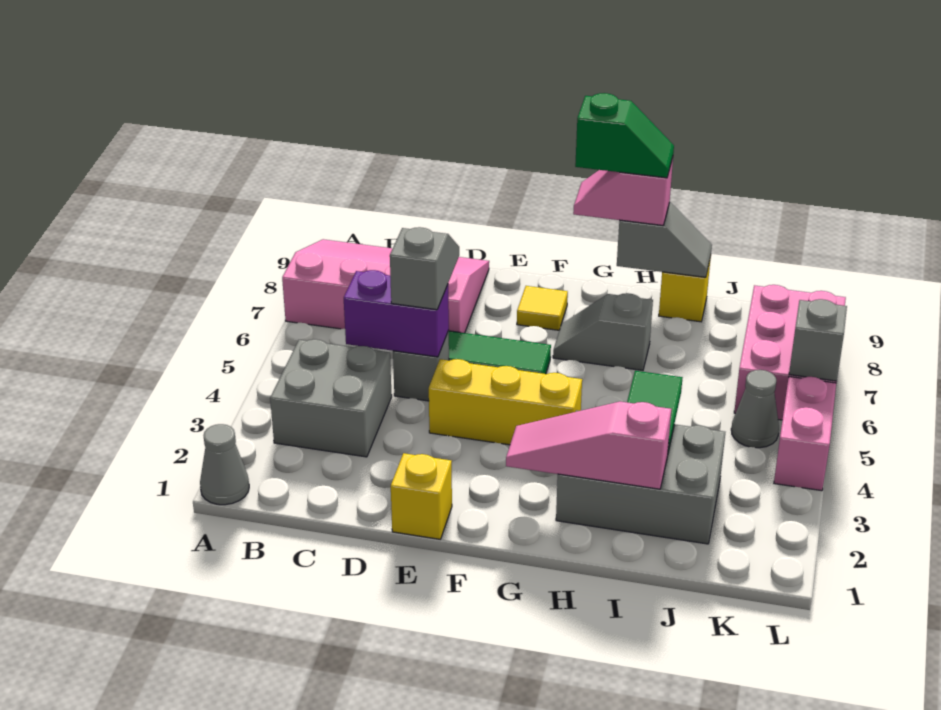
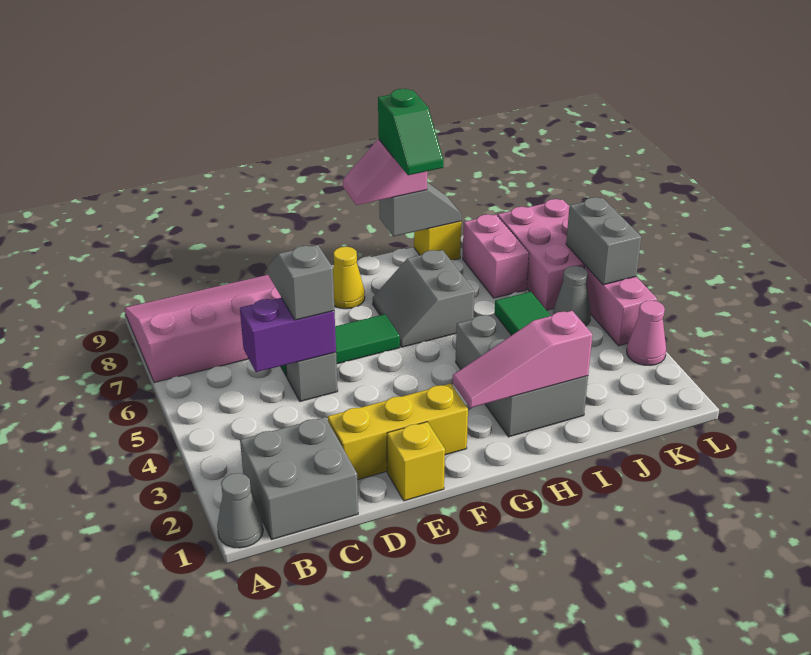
grey 2x2 brick [270,339,392,457] -> grey 2x2 brick moved to [240,417,358,540]
yellow 1x3 brick [429,359,582,445] -> yellow 1x3 brick moved to [328,384,468,480]
yellow 1x1 tile [517,286,568,330] -> yellow 1x1 cone [333,247,365,309]
grey 1x2 slope [553,293,653,370] -> grey 2x2 slope [373,250,474,347]
green 1x2 slope [575,93,674,178] -> green 1x2 slope turned to [378,89,444,175]
grey 2x3 brick [556,410,725,544] -> grey 2x3 brick turned to [456,314,588,437]
none -> pink 1x2 brick [463,214,529,298]
none -> pink 1x1 cone [627,300,666,365]
grey 1x1 brick [789,299,847,381] -> grey 1x2 brick [566,197,641,285]

